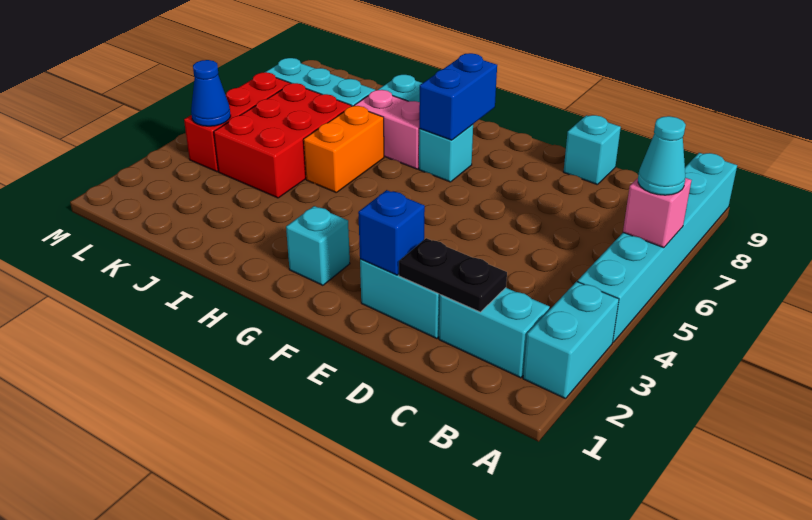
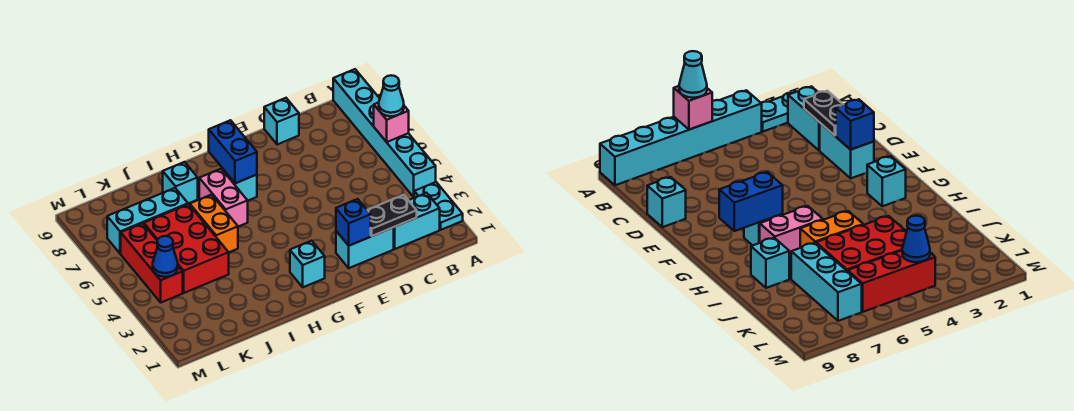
cyan 1x2 brick [523,282,619,399] -> cyan 1x2 plate [414,182,463,230]
pink 1x2 brick [354,90,420,169] -> pink 1x2 brick turned to [199,169,248,227]

